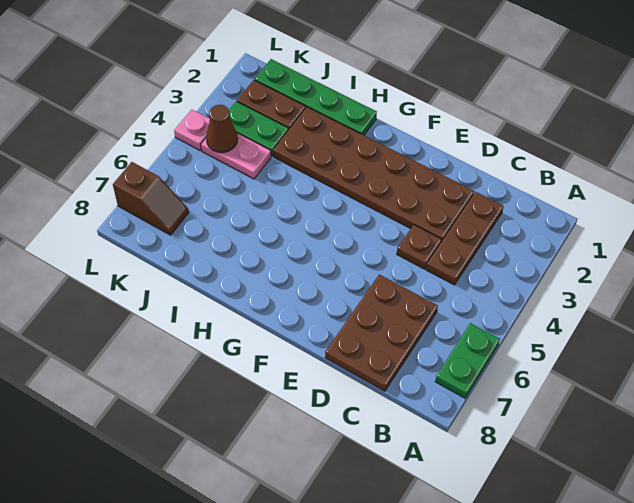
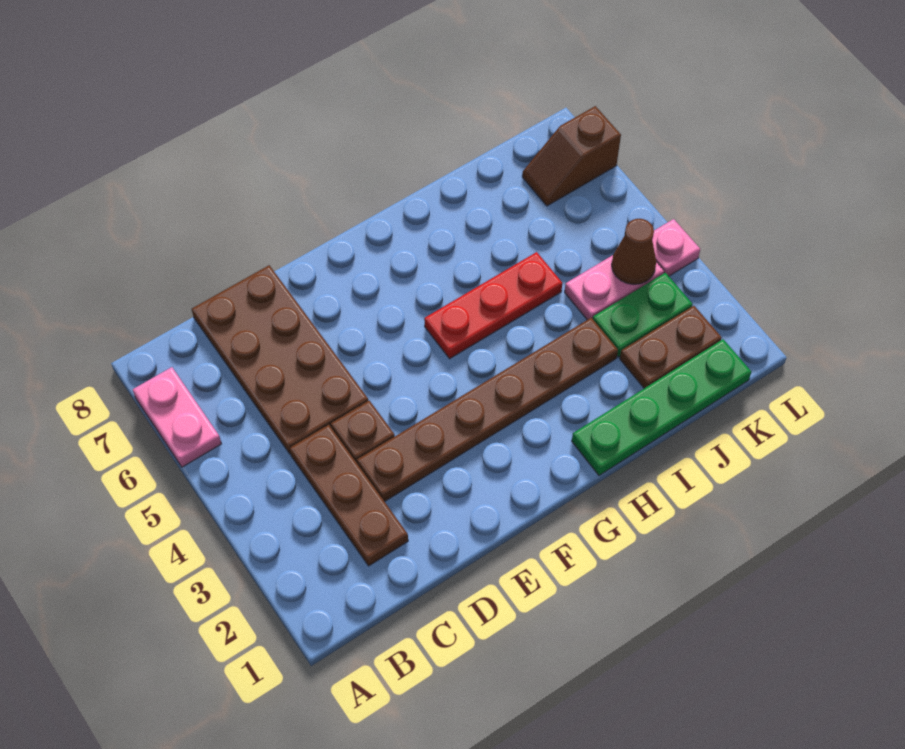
green 1x2 plate [435,323,500,398] -> pink 1x2 plate [133,367,221,467]
brown 2x3 plate [325,274,438,391] -> brown 2x4 plate [192,265,368,454]
brown 2x6 plate [273,107,474,242] -> brown 1x6 plate [357,318,618,502]
none -> red 1x3 plate [424,252,562,359]

